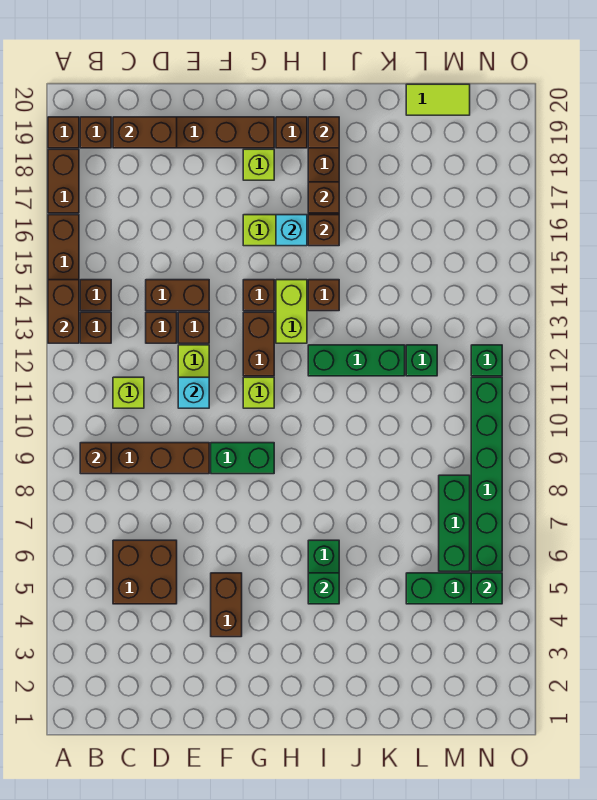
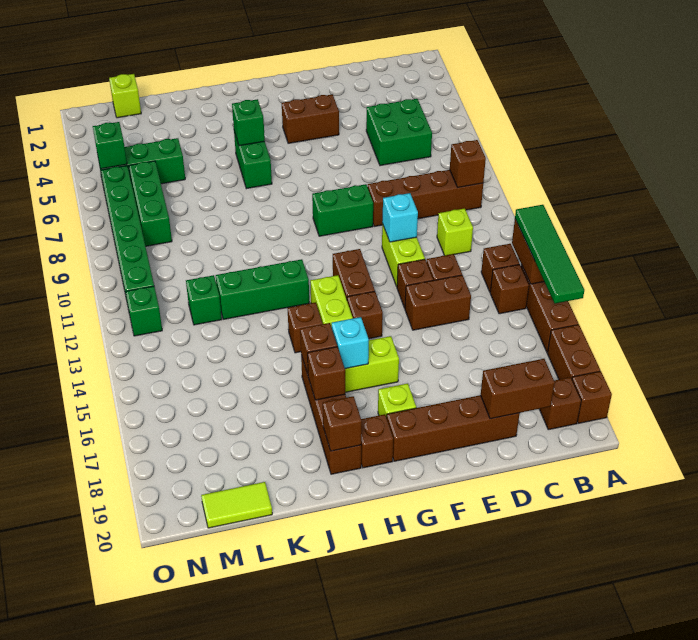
none -> green 1x4 tile [515,205,584,303]
brown 2x2 brick [113,540,177,604] -> green 2x2 brick [366,99,432,166]
brown 1x2 brick [211,573,242,637] -> brown 1x2 brick turned to [282,94,339,143]
lime 1x1 brick [243,377,274,408] -> lime 1x1 brick moved to [109,74,141,118]

